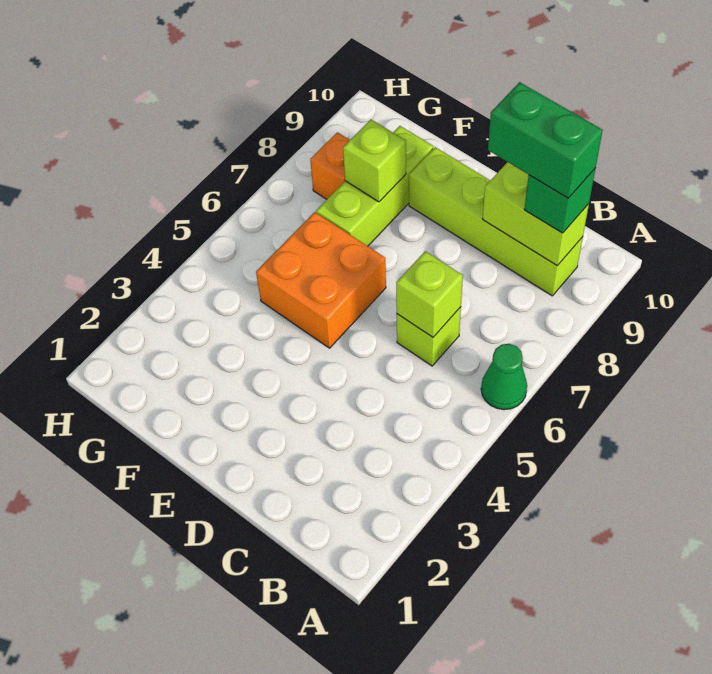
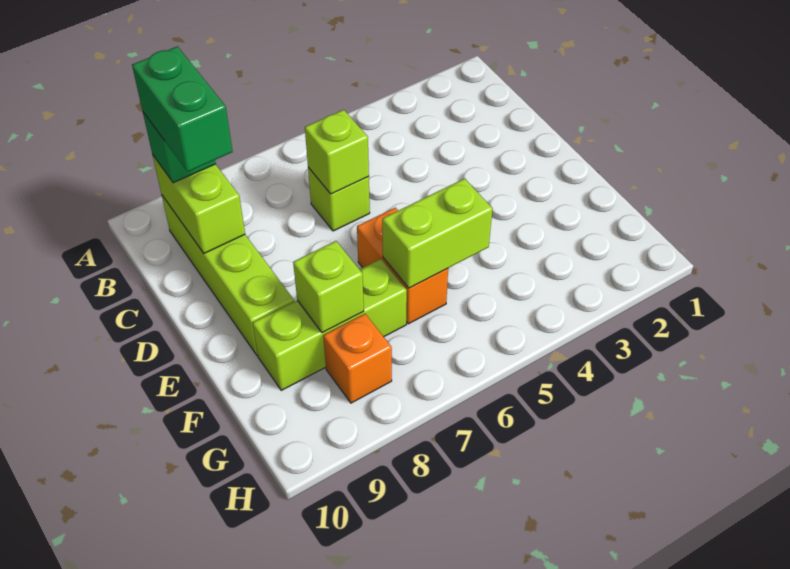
green 1x1 cone [481,344,527,410] -> none
orange 2x2 brick [256,212,386,348] -> orange 1x2 brick [357,208,448,324]
none -> lime 1x2 brick [382,179,492,288]

